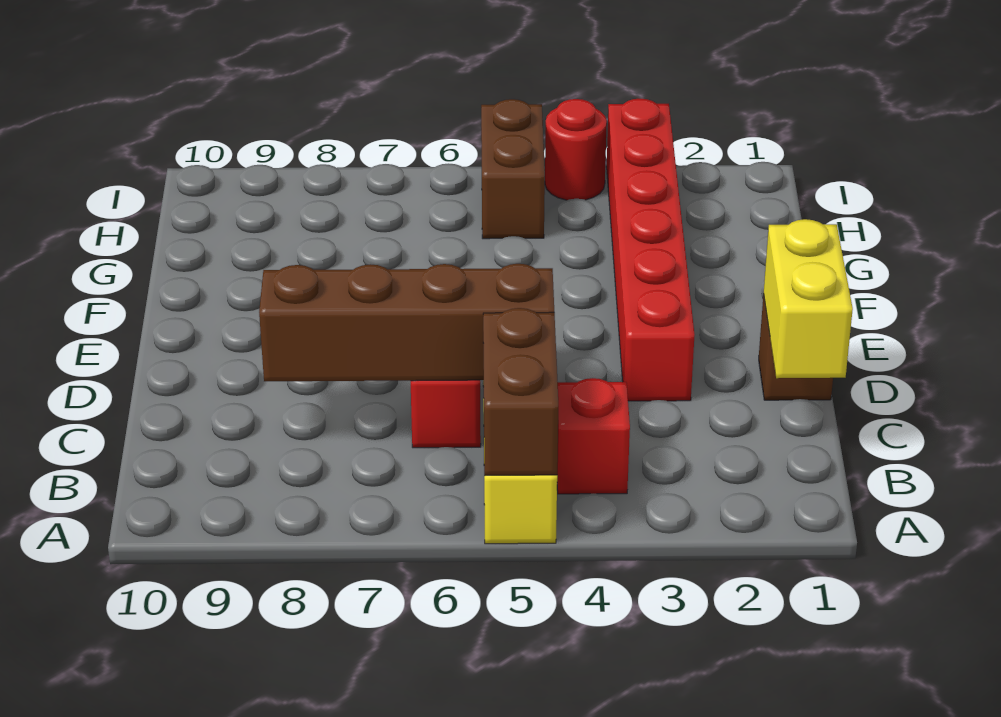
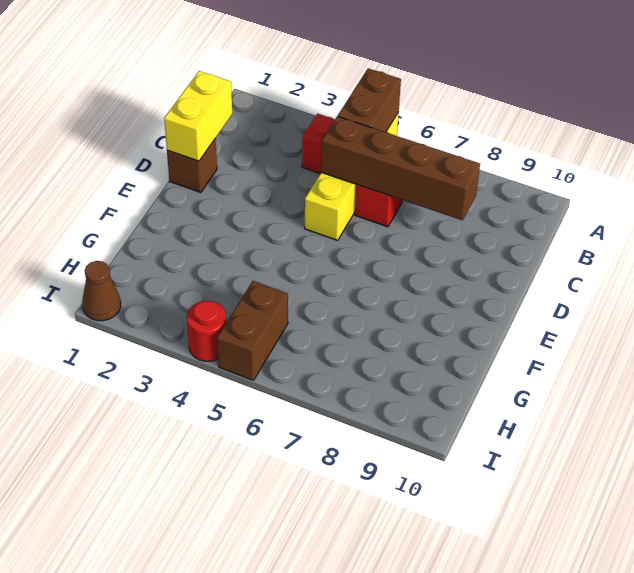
red 1x6 brick [607,99,694,401] -> none
none -> brown 1x1 cone [82,261,121,321]

